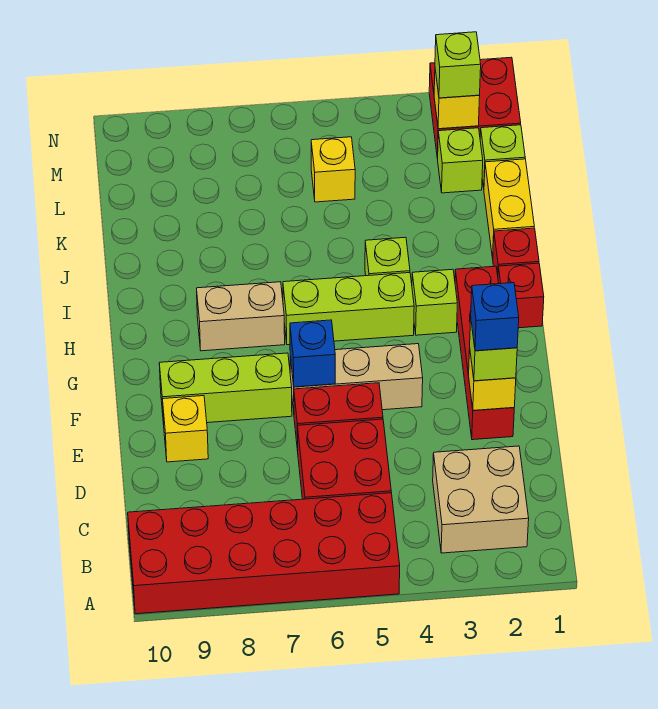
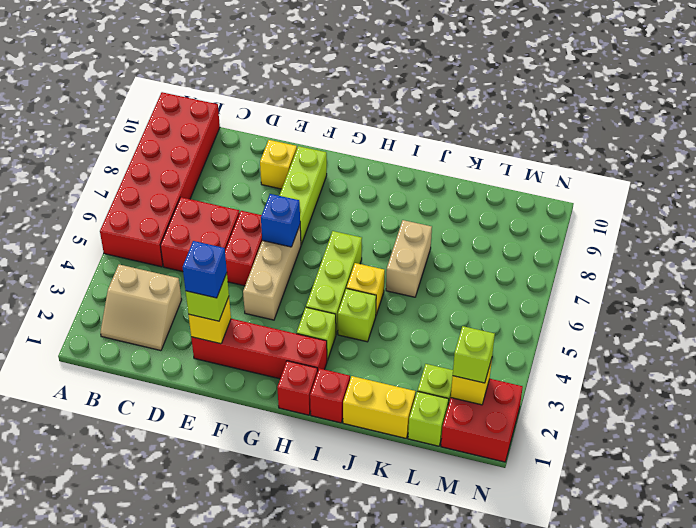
tan 2x2 brick [433,446,529,553] -> tan 2x2 slope [100,265,182,351]
tan 1x2 brick [197,282,285,351] -> tan 1x2 brick moved to [386,220,432,297]
yellow 1x1 brick [311,137,355,202] -> yellow 1x1 brick moved to [347,263,385,315]

